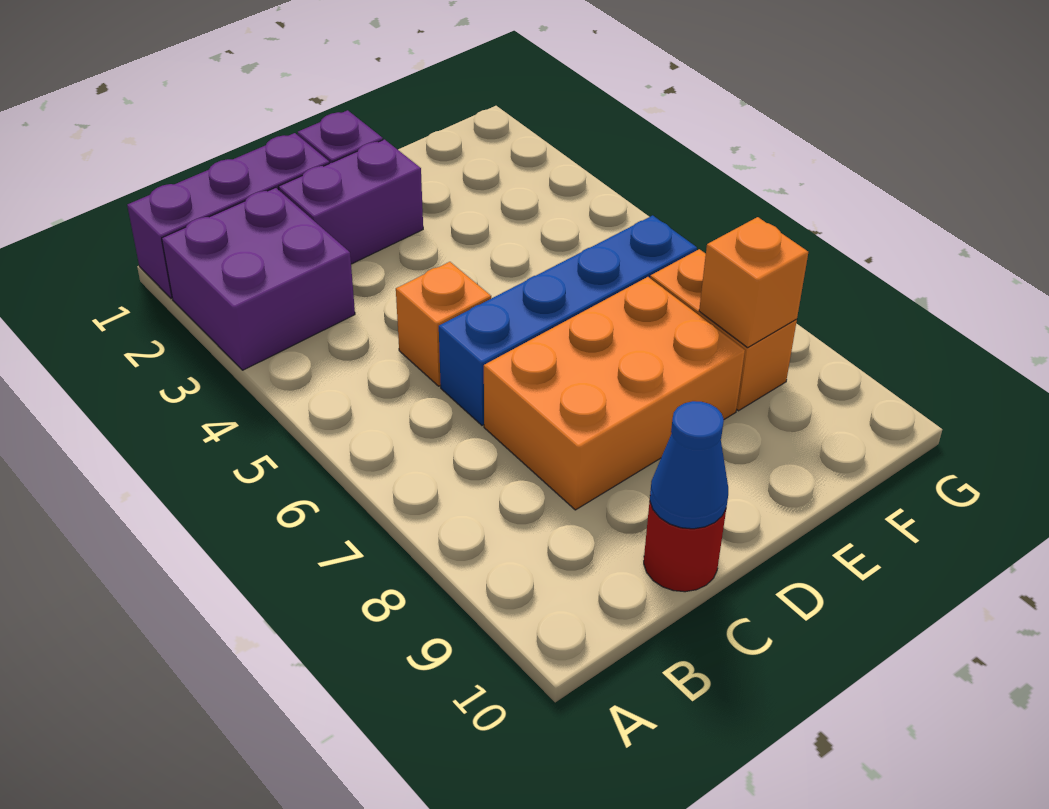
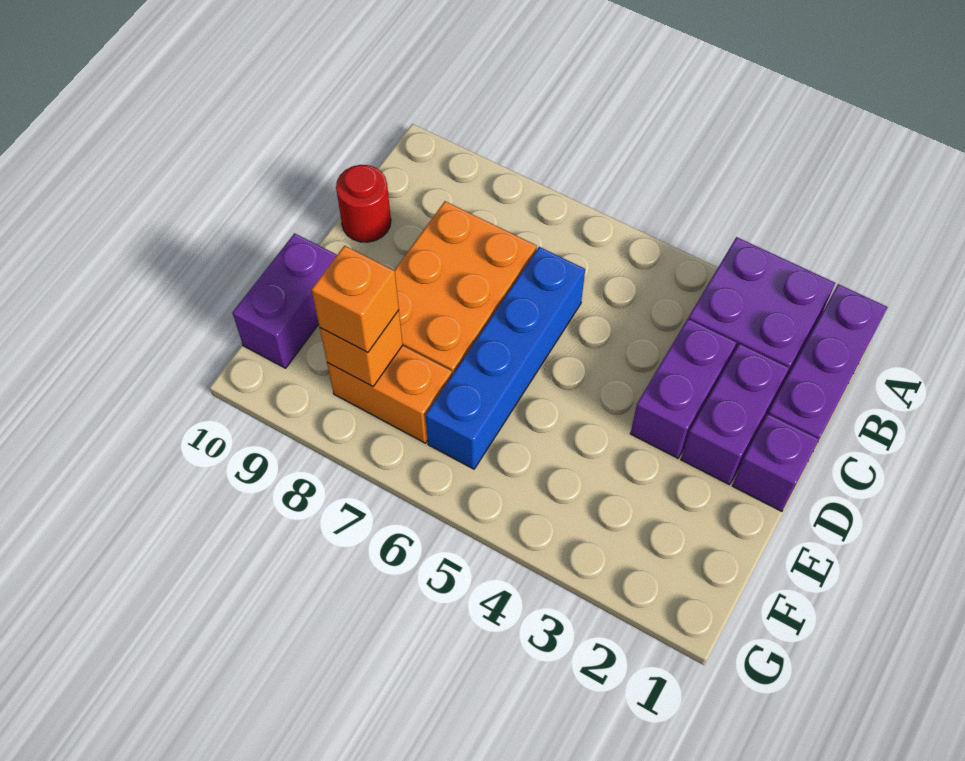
none -> purple 1x2 brick [630,319,737,458]
orange 1x1 brick [396,262,491,386] -> orange 1x1 brick moved to [312,246,399,353]
blue 1x1 cone [650,401,728,529] -> none
none -> purple 1x2 brick [233,233,337,368]

